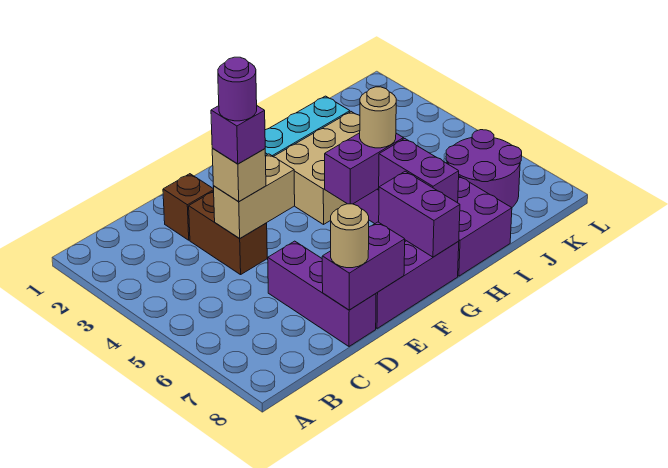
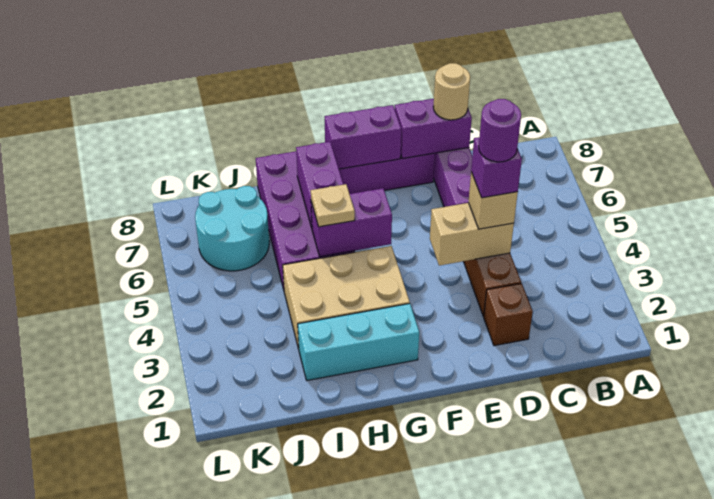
purple 1x2 brick [379,171,460,257] -> purple 1x2 brick turned to [325,105,401,169]
tan 1x1 round brick [360,87,396,148] -> tan 1x1 plate [311,184,355,227]
purple 2x2 round brick [446,130,522,207] -> cyan 2x2 round brick [195,186,269,271]

